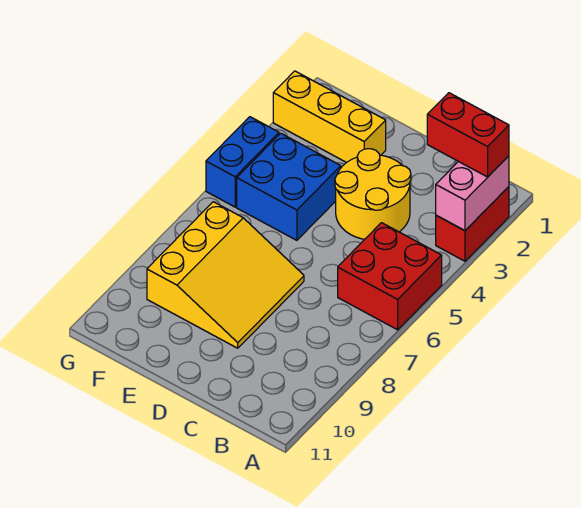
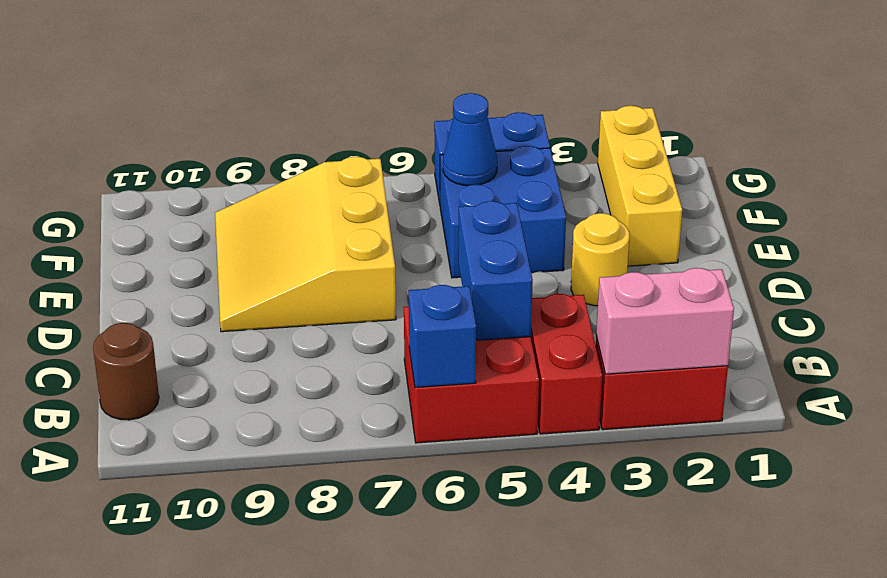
red 1x2 brick [427,93,509,177] -> red 1x2 brick moved to [531,294,602,434]
none -> blue 1x1 brick [409,285,476,387]
none -> blue 1x2 brick [458,201,533,340]
none -> brown 1x1 round brick [93,323,159,420]
yellow 2x2 round brick [335,149,411,239] -> yellow 1x1 round brick [571,213,629,306]
yellow 3x3 slope [147,202,304,348] -> yellow 3x3 slope turned to [215,157,396,332]
none -> blue 1x1 cone [443,93,497,186]

